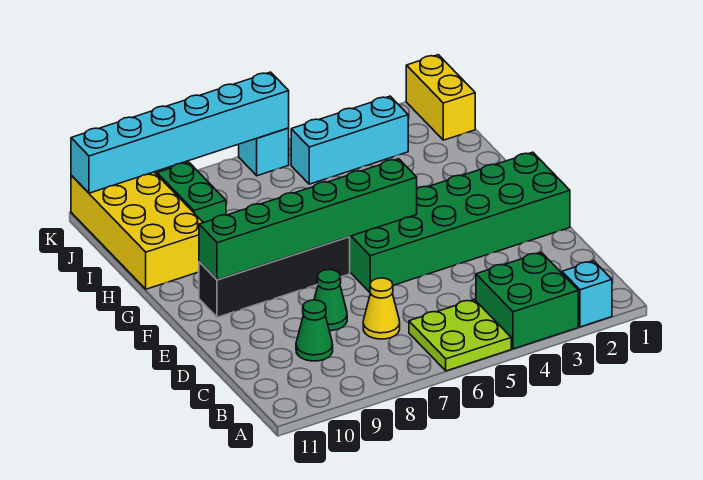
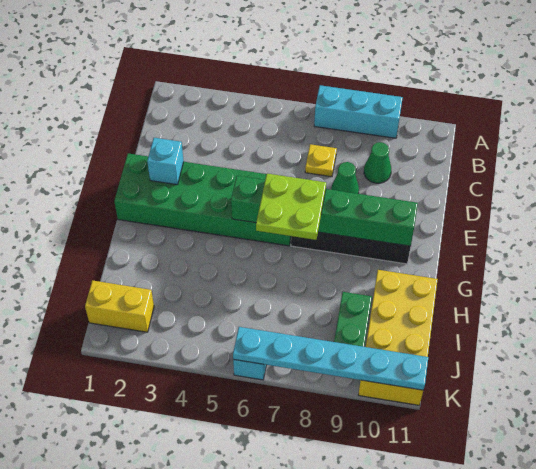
cyan 1x1 brick [562,261,612,327] -> cyan 1x1 brick moved to [147,138,184,185]
green 2x2 brick [476,252,578,349] -> none
lime 2x2 plate [409,300,511,371] -> lime 2x2 plate moved to [256,173,326,240]
yellow 1x1 cone [363,278,400,339] -> yellow 1x1 plate [305,144,337,177]
yellow 1x2 brick [406,55,475,140] -> yellow 1x2 brick turned to [85,280,154,332]
cyan 1x3 brick [291,96,408,184] -> cyan 1x3 brick moved to [314,85,403,138]
cyan 1x6 brick [71,72,289,193] -> cyan 1x6 plate [233,327,428,390]

